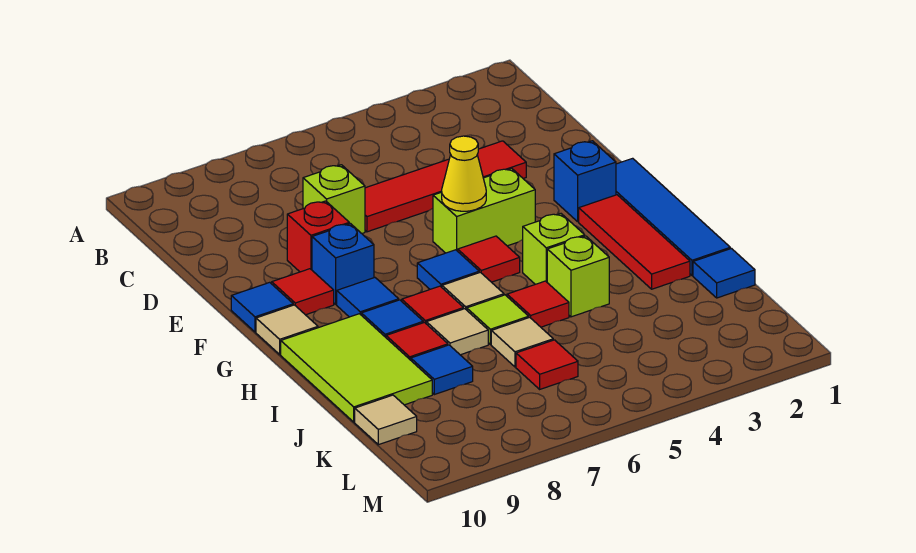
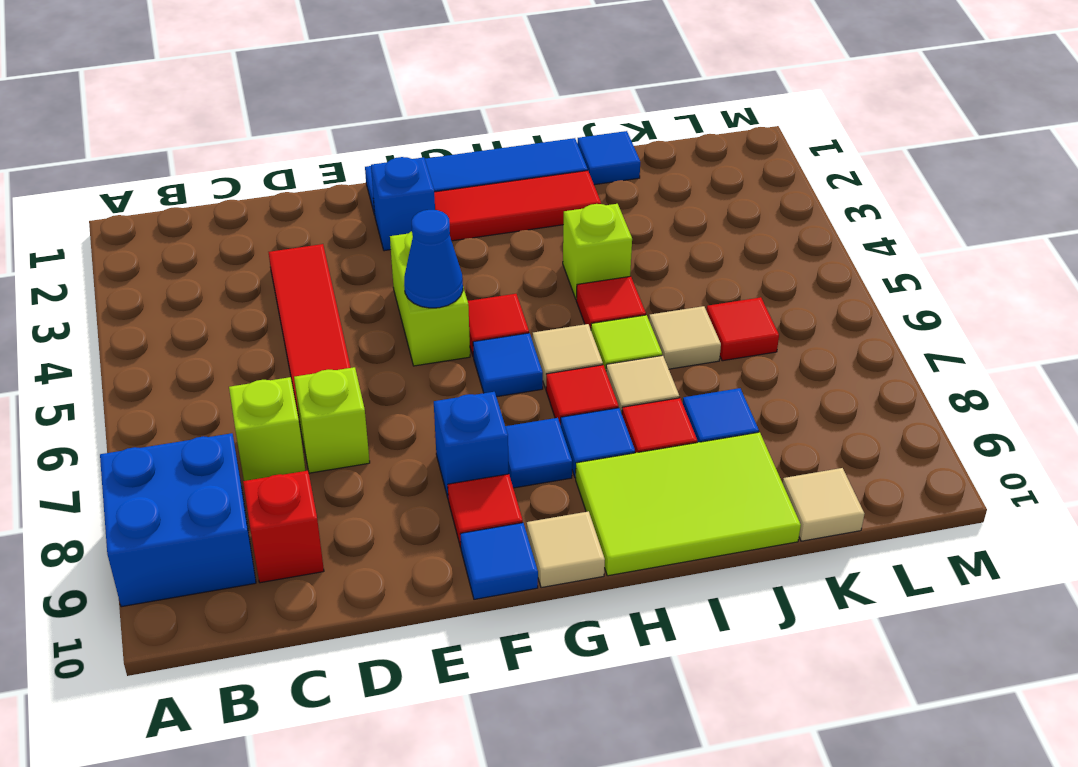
none -> blue 2x2 brick [100,433,256,607]
red 1x1 brick [287,201,349,272] -> red 1x1 brick moved to [243,471,324,583]
yellow 1x1 cone [442,136,486,211] -> blue 1x1 cone [404,210,463,308]
lime 1x1 brick [523,214,585,284] -> lime 1x1 brick moved to [229,377,305,481]

